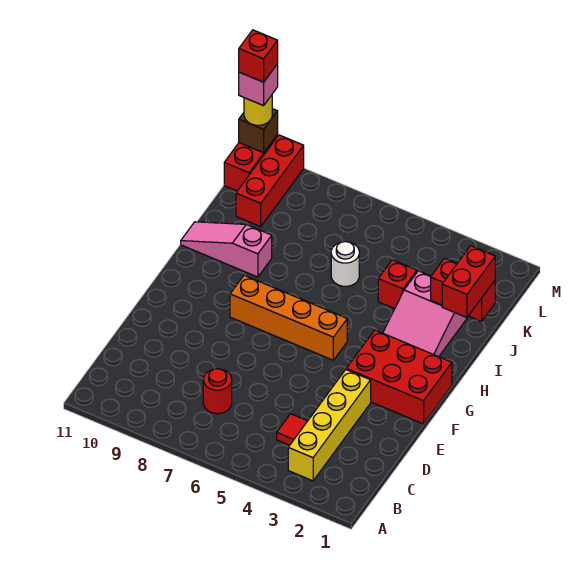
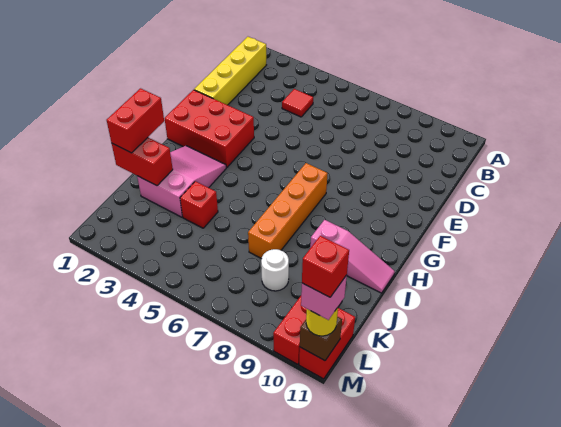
yellow 1x4 brick [288,370,371,481] -> yellow 1x4 brick moved to [194,37,266,105]
red 1x1 round brick [203,369,232,414] -> none
orange 1x4 brick [230,275,347,360] -> orange 1x4 brick turned to [248,163,328,259]
white 1x1 round brick [331,242,359,286] -> white 1x1 round brick moved to [261,249,289,291]

